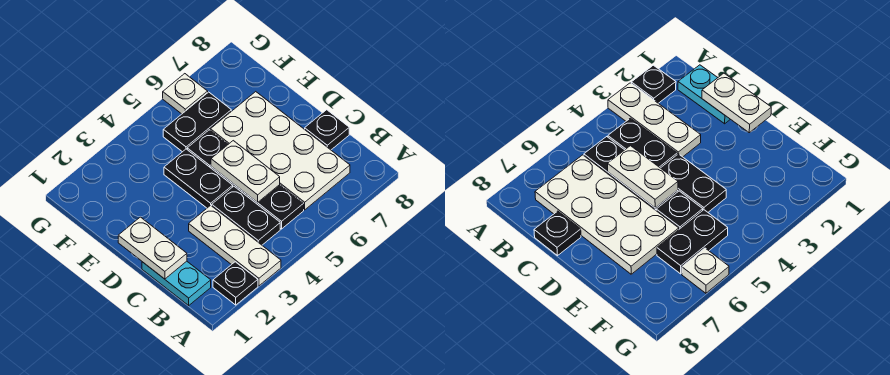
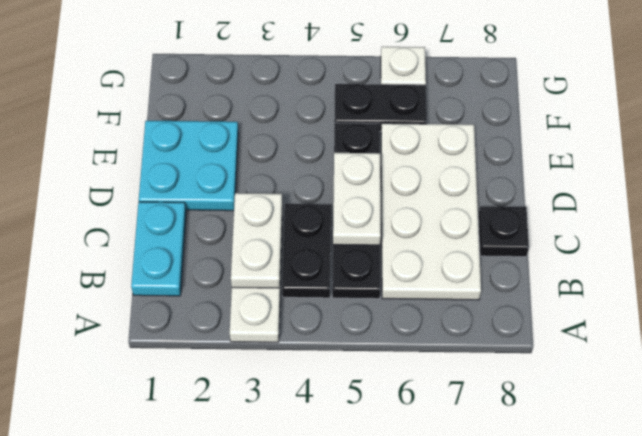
black 1x1 plate [213,262,258,305] -> none
white 1x2 plate [118,217,187,279] -> white 1x2 plate moved to [231,193,282,288]
none -> cyan 2x2 plate [139,121,238,211]
black 1x2 plate [164,149,233,208] -> none

